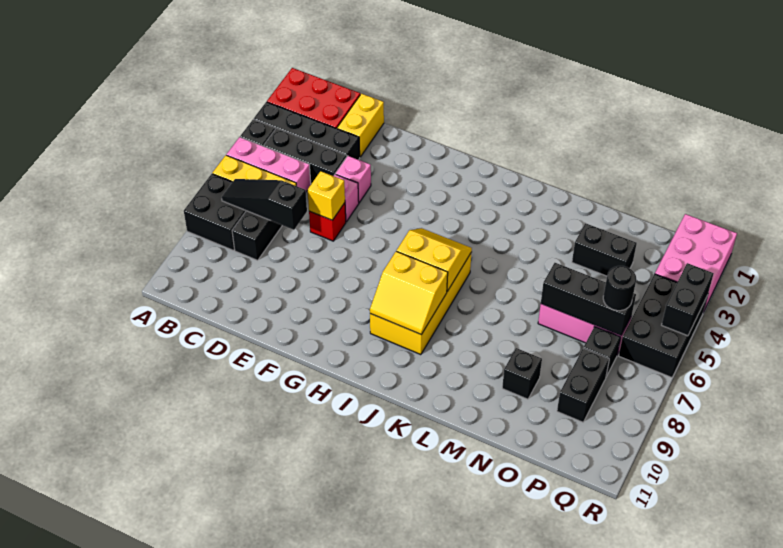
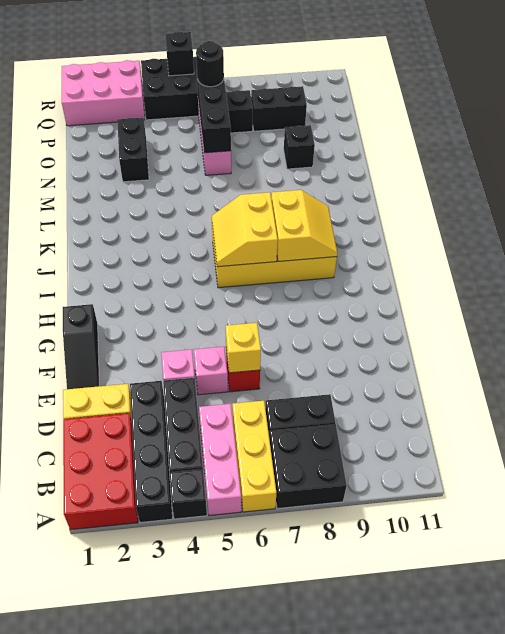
black 1x3 slope [222,179,307,230] -> black 1x3 slope moved to [63,304,99,389]
black 1x2 brick [662,263,714,336] -> black 1x1 brick [165,32,194,76]

